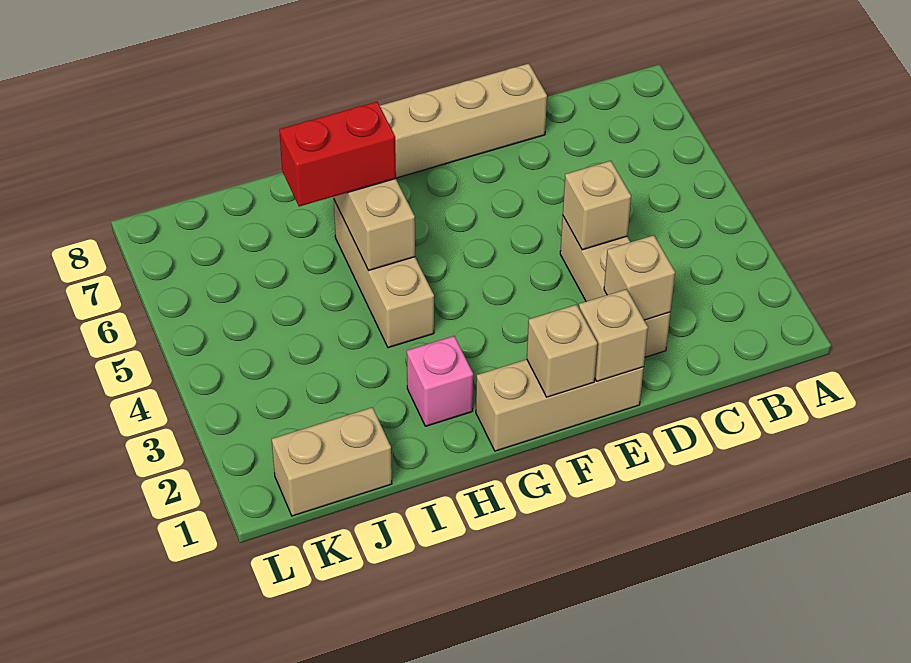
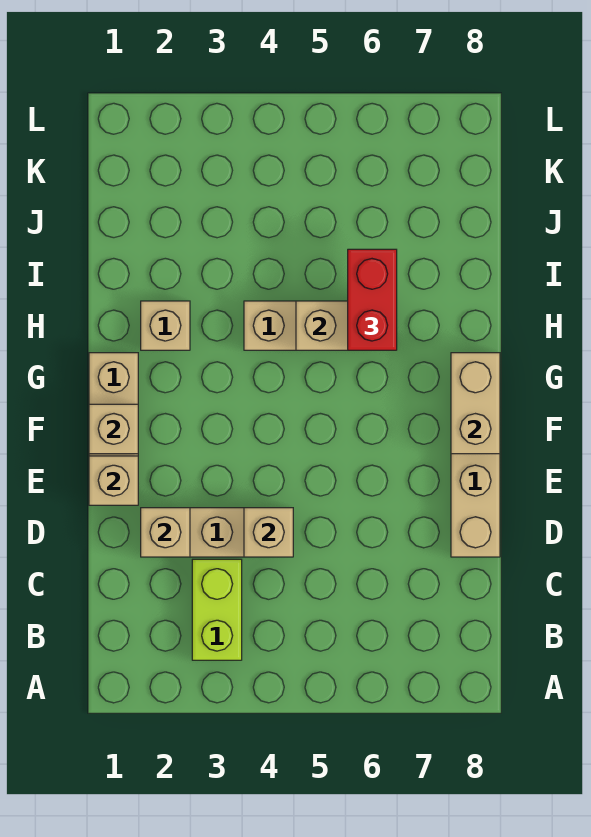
none -> lime 1x2 brick [192,559,242,660]
pink 1x1 brick [407,336,473,426] -> tan 1x1 brick [141,301,190,350]
tan 1x2 brick [272,407,392,516] -> tan 1x2 brick moved to [451,353,500,454]

